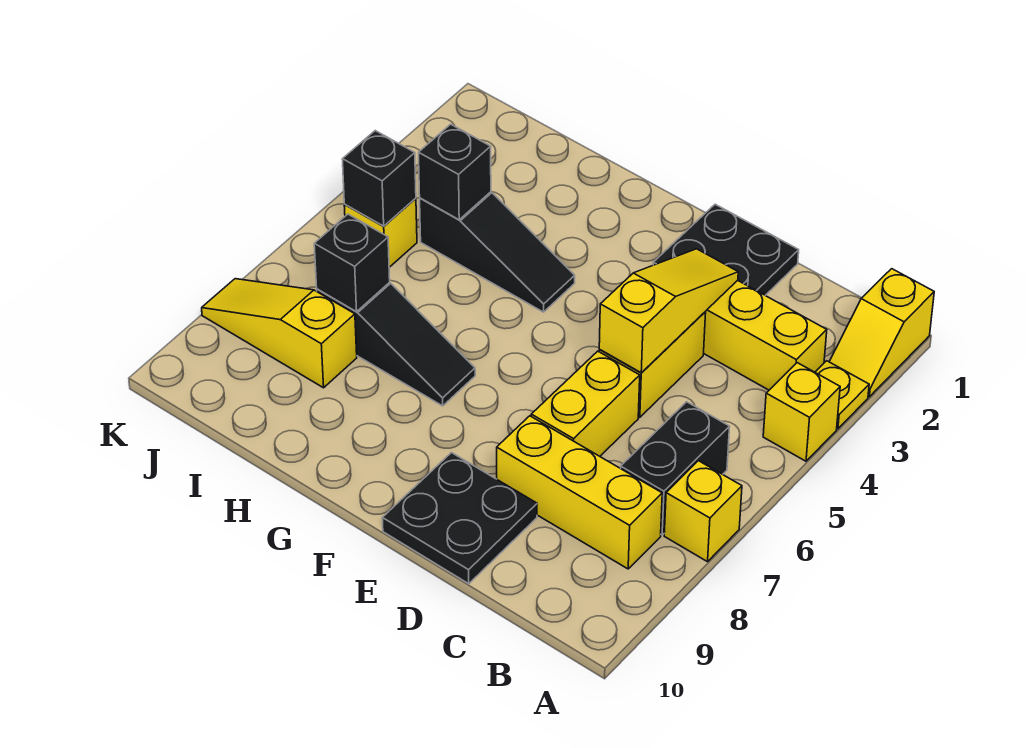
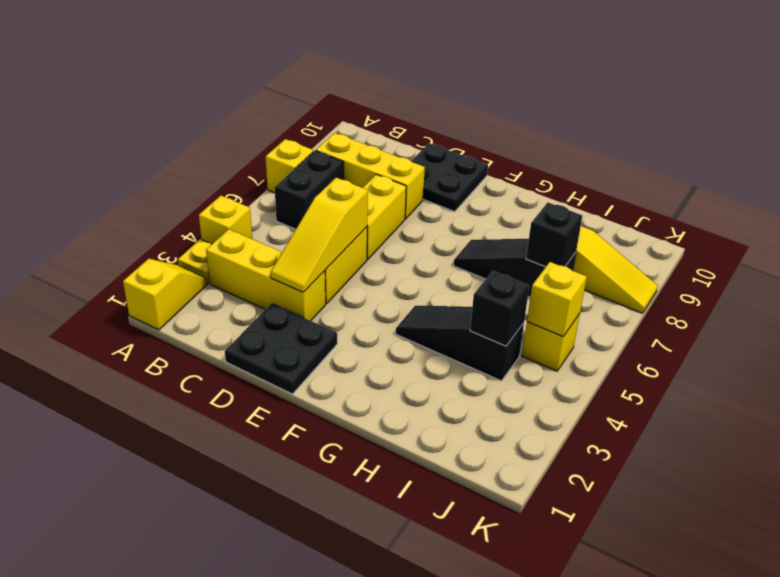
black 1x1 brick [342,131,416,226] -> yellow 1x1 brick [527,262,587,336]

